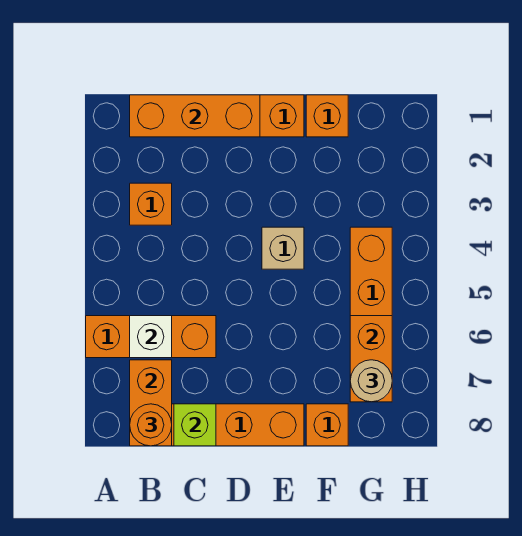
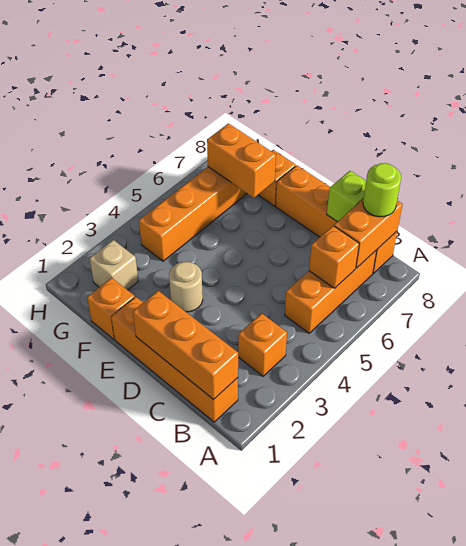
orange 1x3 brick [86,316,216,358] -> orange 1x3 brick turned to [285,250,377,333]
white 1x1 brick [130,316,172,358] -> orange 1x1 brick [309,226,359,288]
orange 1x1 round brick [130,404,172,446] -> lime 1x1 round brick [363,163,401,217]
tan 1x1 brick [262,227,304,269] -> tan 1x1 brick moved to [89,240,138,290]
orange 1x2 brick [350,316,392,402] -> orange 1x2 brick turned to [207,124,276,198]
tan 1x1 round brick [350,360,392,402] -> tan 1x1 round brick moved to [169,262,203,312]

